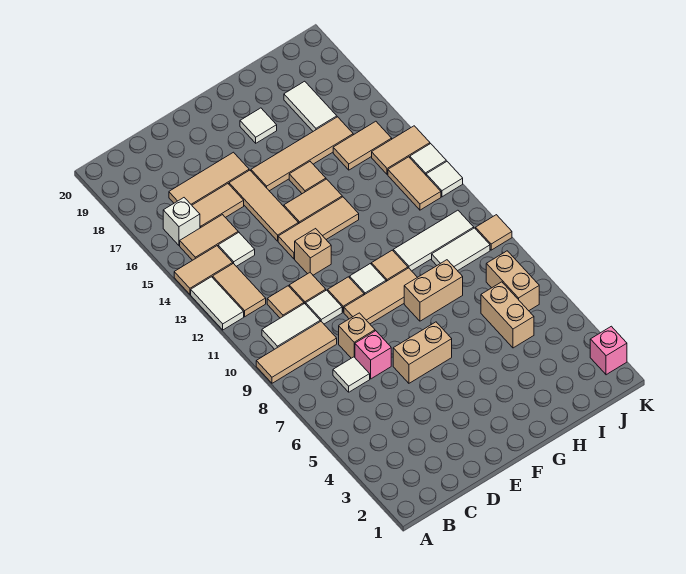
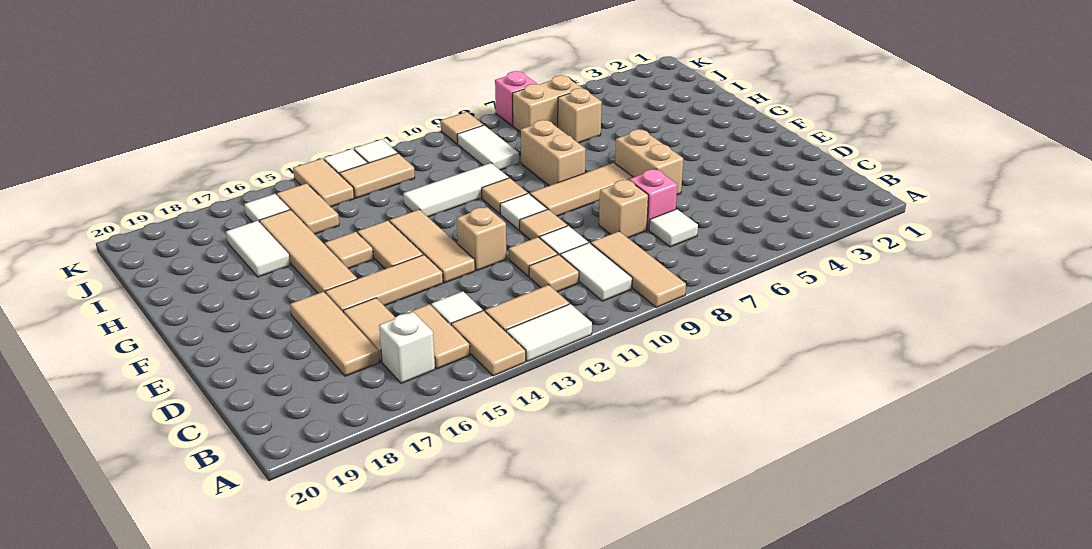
tan 1x3 tile [344,268,417,324] -> tan 1x3 tile turned to [530,163,633,216]
white 1x1 tile [240,108,277,143] -> white 1x1 tile moved to [244,194,290,222]
white 1x3 tile [393,210,474,271] -> white 1x3 tile turned to [403,163,509,217]
tan 1x2 brick [481,282,534,348] -> tan 1x1 brick [558,88,602,143]
white 1x2 tile [284,81,337,131] -> white 1x2 tile turned to [226,221,290,277]
pink 1x1 brick [590,326,627,375] -> pink 1x1 brick moved to [495,71,537,126]

